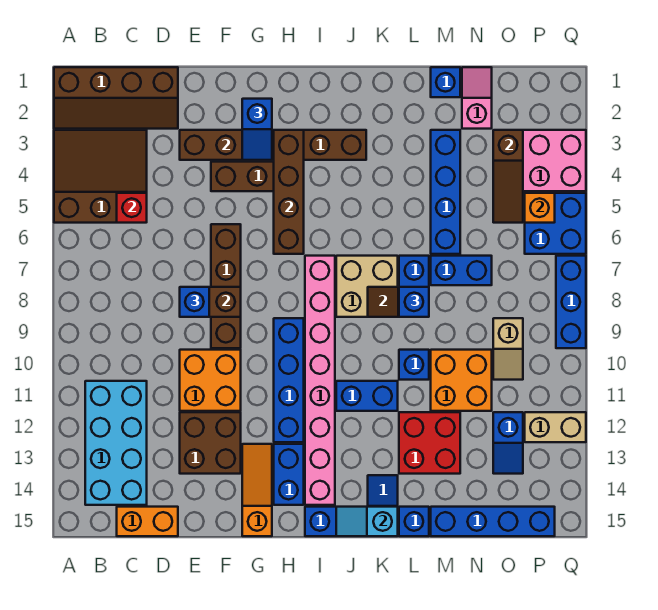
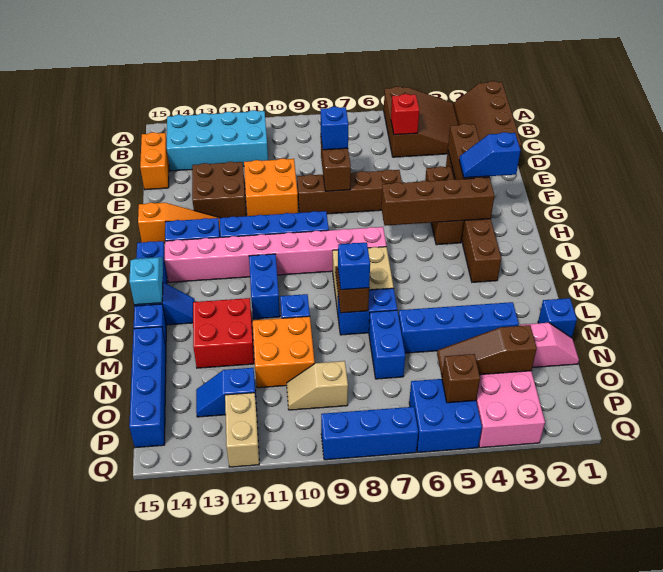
orange 1x1 brick [525,193,555,223] -> brown 1x1 brick [442,354,480,403]

